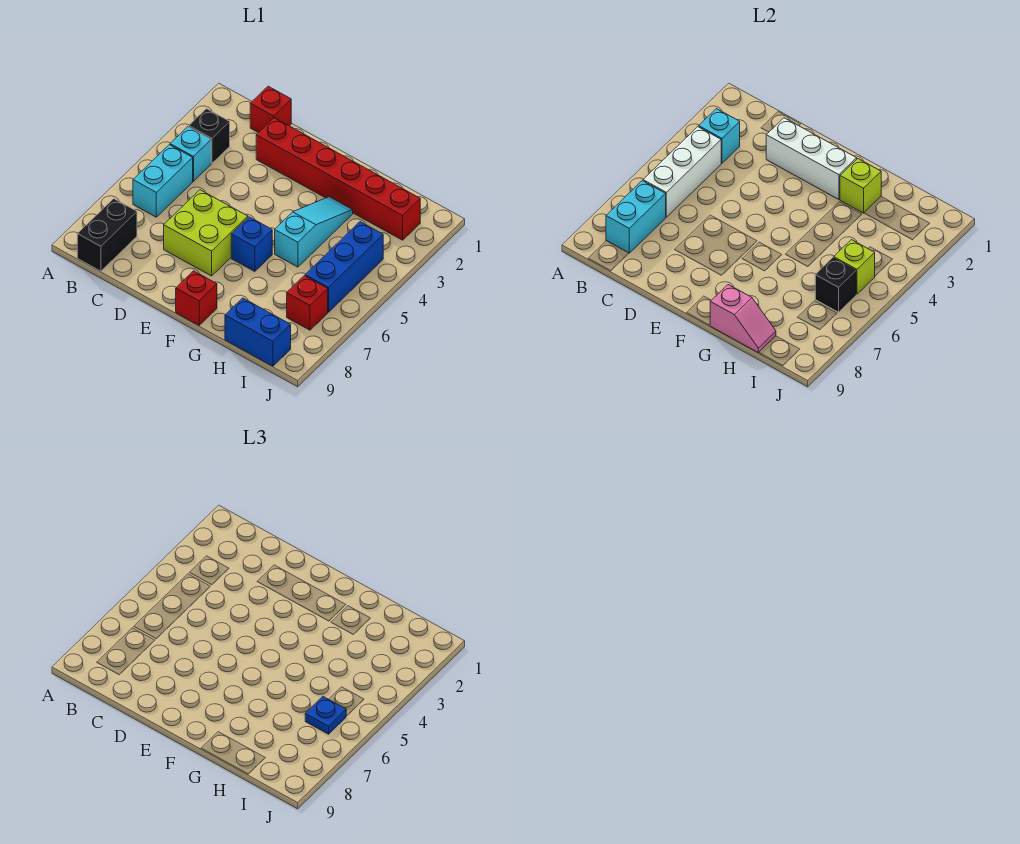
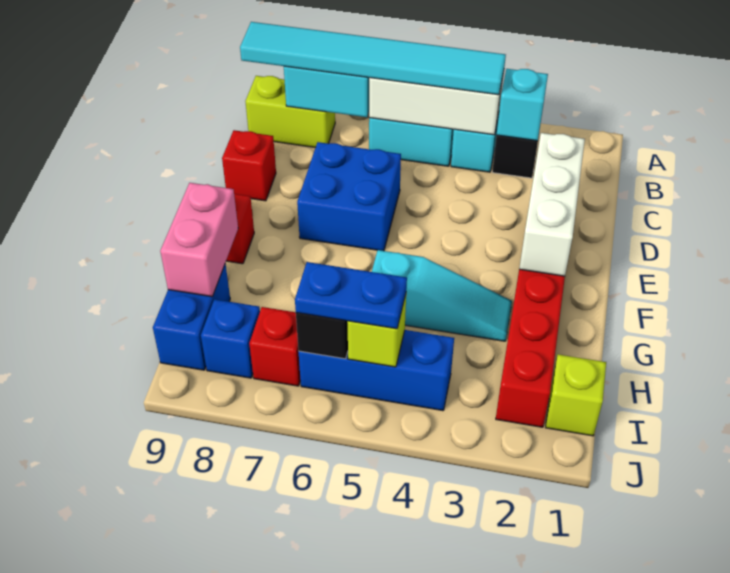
none -> cyan 1x6 tile [240,22,506,95]
black 1x2 brick [77,199,137,271] -> lime 1x2 brick [245,76,335,148]
red 1x1 brick [250,86,291,133] -> red 1x1 brick moved to [222,130,276,201]
lime 2x2 brick [164,190,248,276] -> blue 2x2 brick [297,142,401,251]
blue 1x1 brick [231,217,272,272] -> blue 1x1 brick moved to [201,299,260,378]
lime 1x1 brick [840,159,881,213] -> lime 1x1 brick moved to [546,354,606,436]
pink 1x2 slope [710,285,776,353] -> pink 1x2 brick [160,183,238,297]
blue 1x1 plate [305,697,346,734] -> blue 1x2 plate [295,262,407,329]

